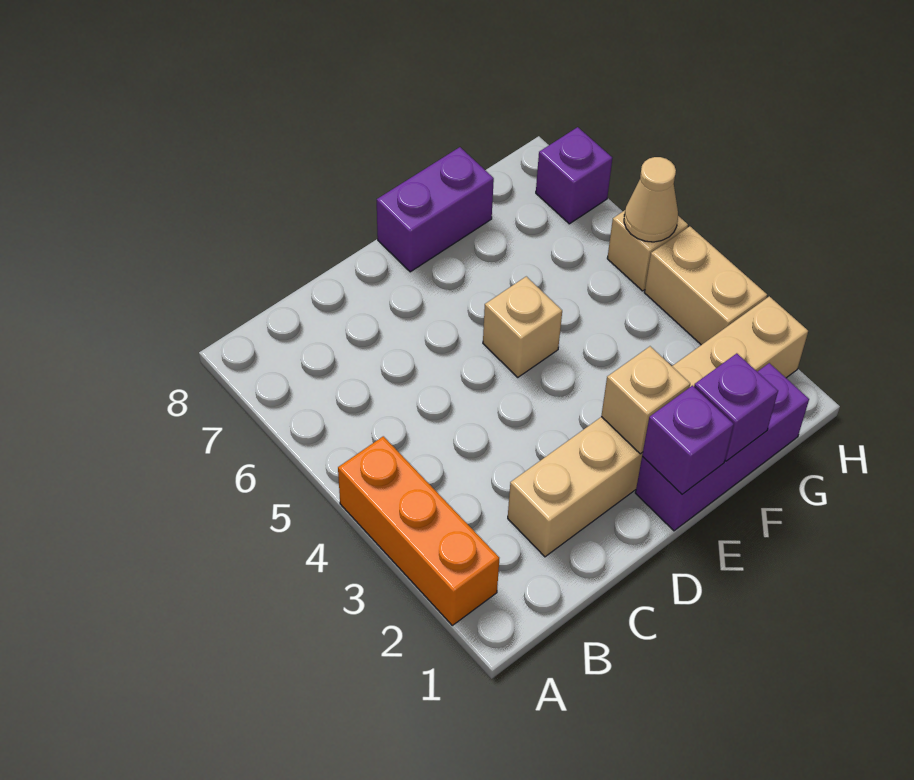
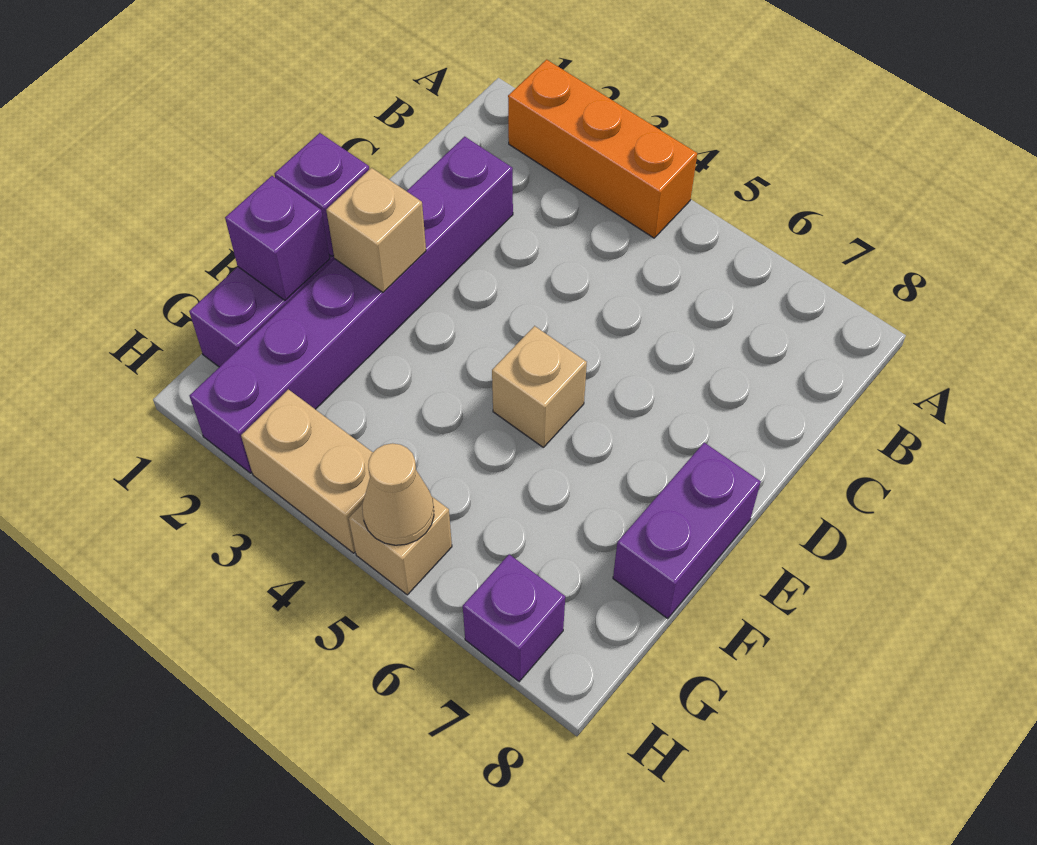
tan 1x6 brick [508,296,808,557] -> purple 1x6 brick [189,137,513,473]

